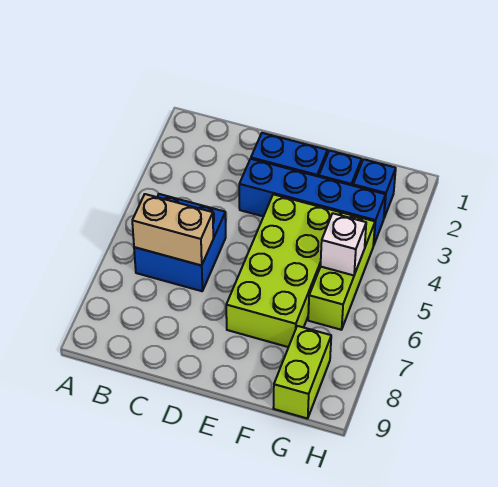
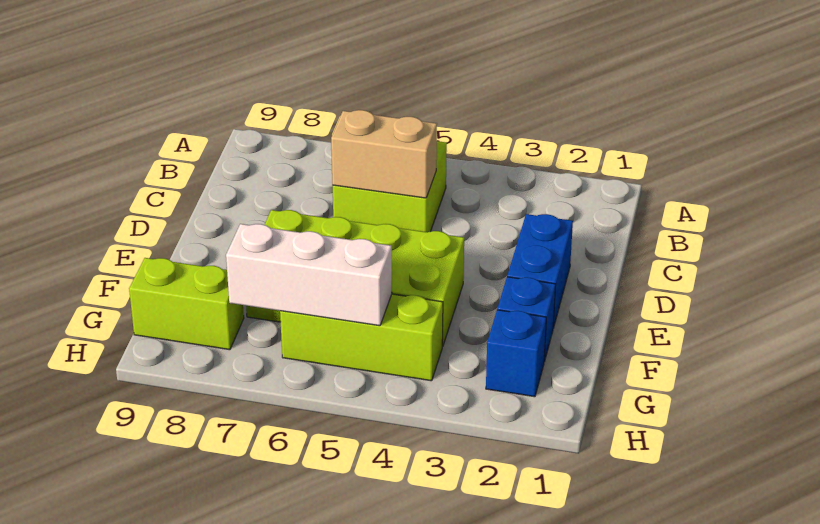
blue 2x2 brick [134,194,226,291] -> lime 2x2 brick [333,141,447,232]
tan 1x2 brick [132,194,213,265] -> tan 1x2 brick turned to [331,110,437,198]
blue 1x4 brick [239,159,385,246] -> none
white 1x1 brick [321,213,366,275] -> white 1x3 brick [226,224,392,326]

